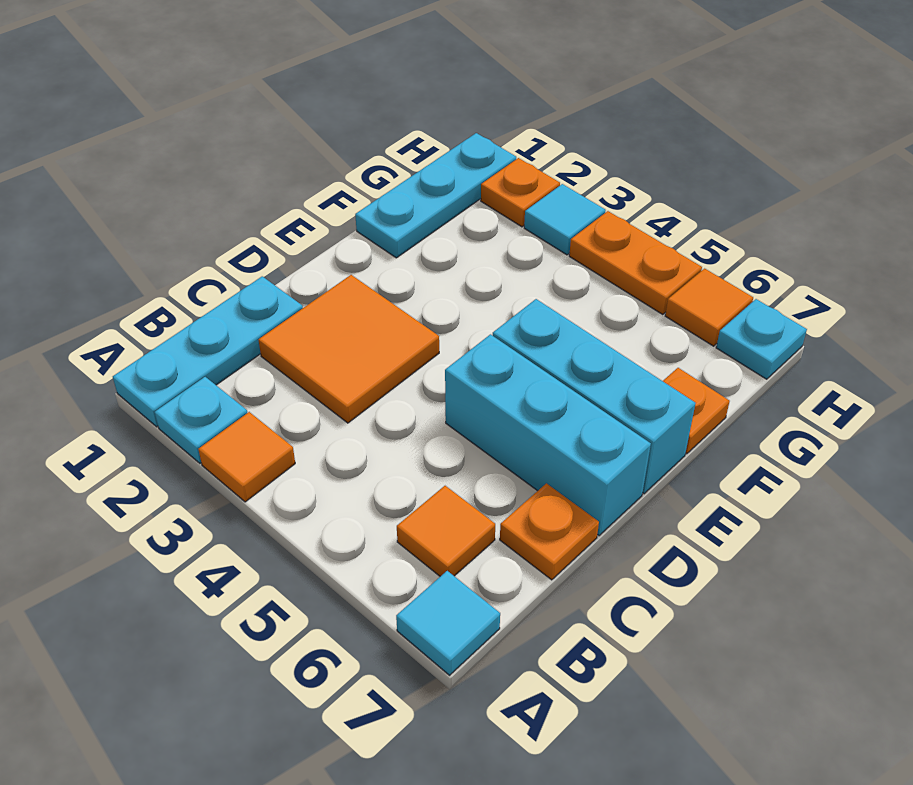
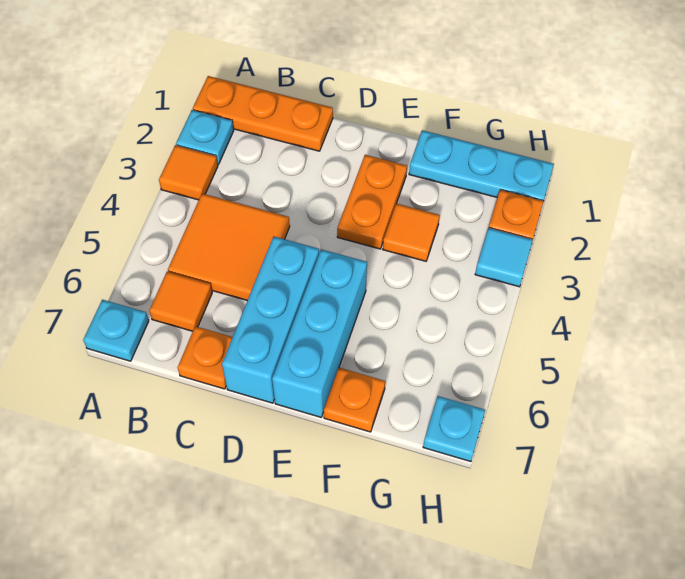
cyan 1x3 plate [113,276,303,427] -> orange 1x3 plate [193,76,333,151]
cyan 1x1 tile [396,571,500,675] -> cyan 1x1 plate [83,300,149,361]
orange 2x2 tile [259,275,439,423] -> orange 2x2 tile moved to [168,194,290,301]
orange 1x2 plate [569,211,702,315] -> orange 1x2 plate moved to [337,155,407,249]
orange 1x1 tile [665,269,753,346] -> orange 1x1 tile moved to [383,203,440,261]

